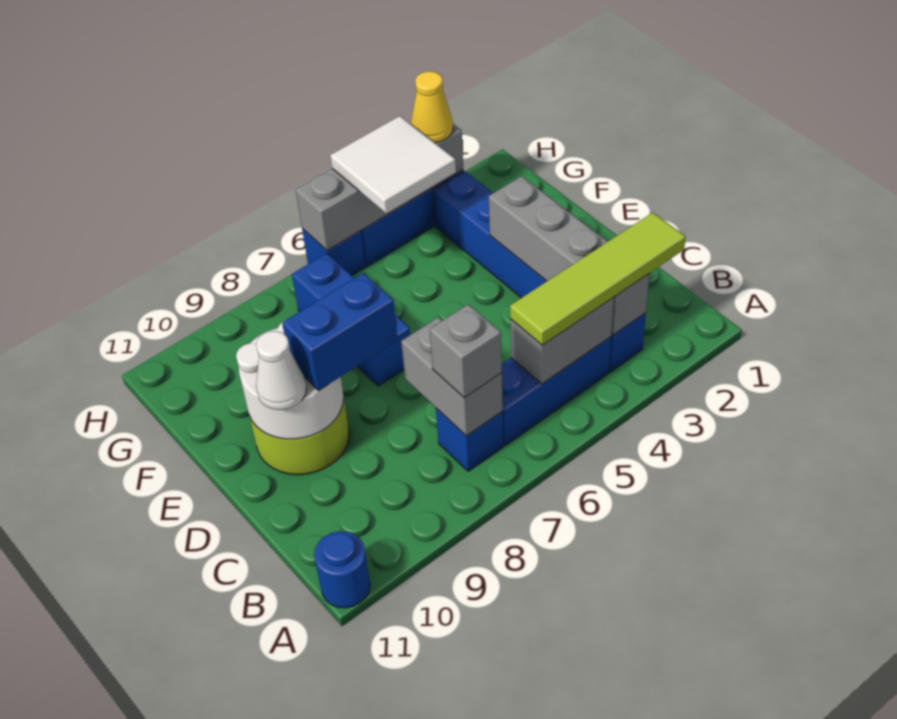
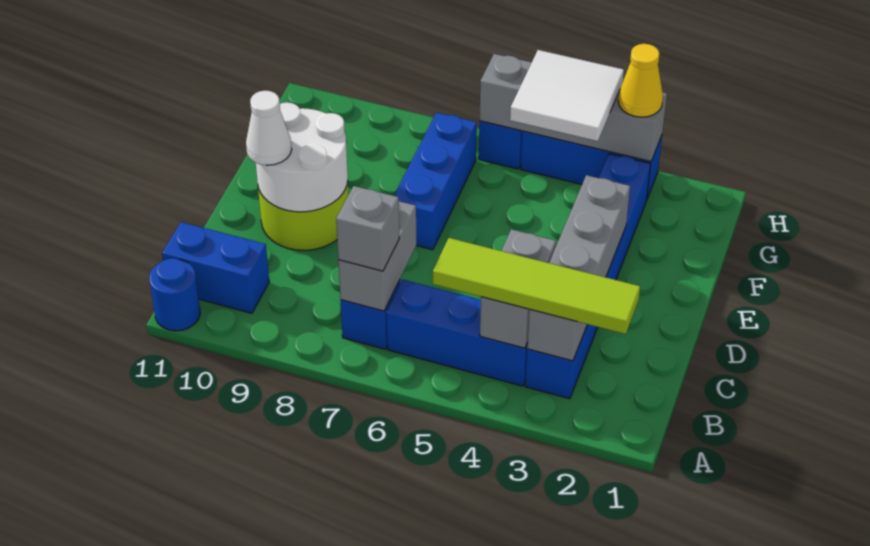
grey 1x2 brick [510,297,614,384] -> grey 1x2 brick turned to [480,229,556,348]
blue 1x2 brick [282,273,398,391] -> blue 1x2 brick moved to [162,222,269,313]

